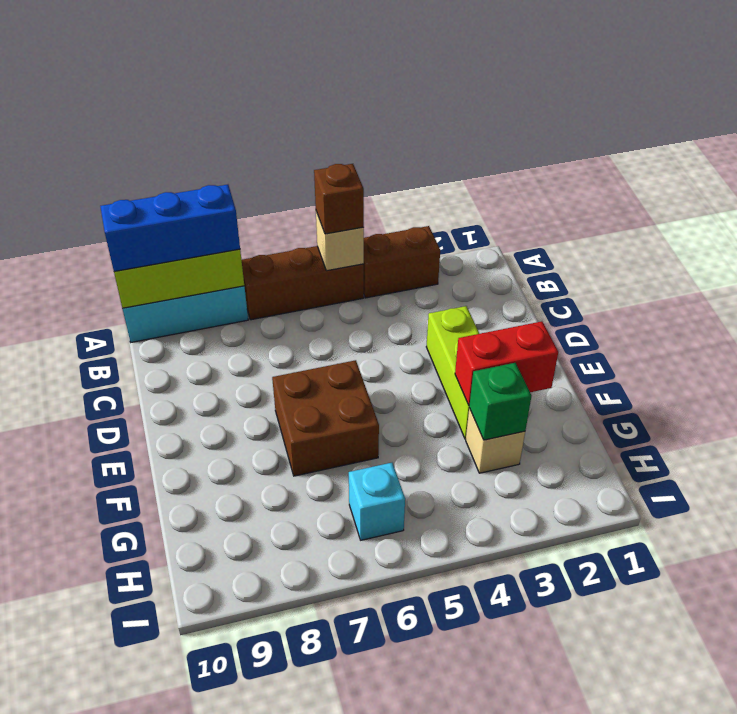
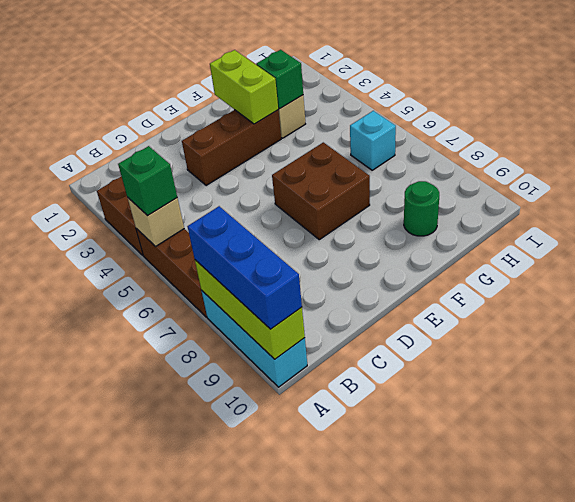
brown 1x1 brick [314,164,364,234] -> green 1x1 brick [118,146,177,216]
lime 1x3 brick [426,306,479,439] -> brown 1x3 brick [182,110,281,186]
red 1x2 brick [455,321,558,405] -> lime 1x2 brick [210,50,278,124]
none -> green 1x1 round brick [404,181,439,236]

